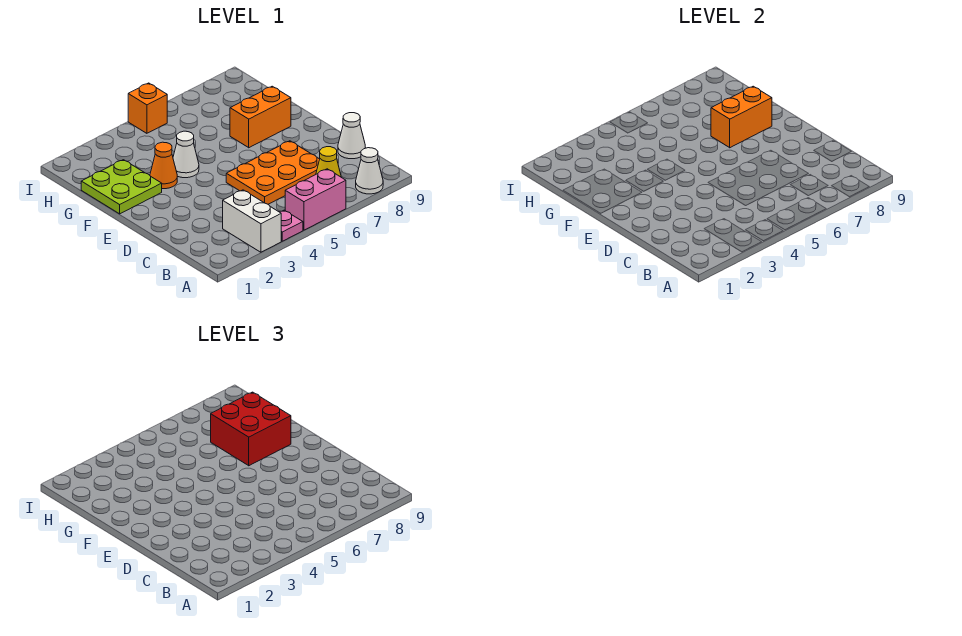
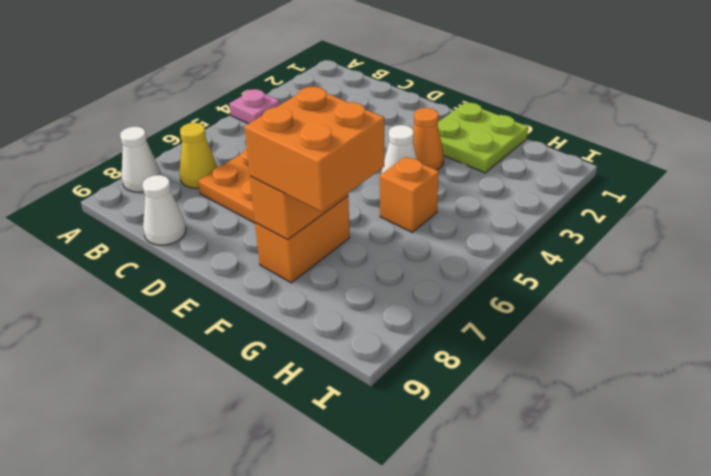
white 1x2 brick [223,190,281,252] -> none
pink 1x2 brick [285,169,346,230] -> none
red 2x2 brick [211,392,291,466] -> orange 2x2 brick [244,87,384,212]
orange 1x1 brick [128,83,167,133] -> orange 1x1 brick moved to [380,157,439,232]

